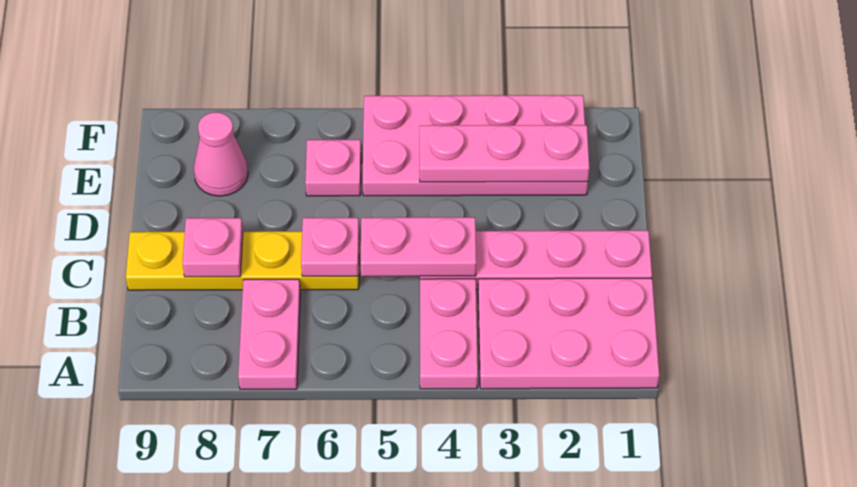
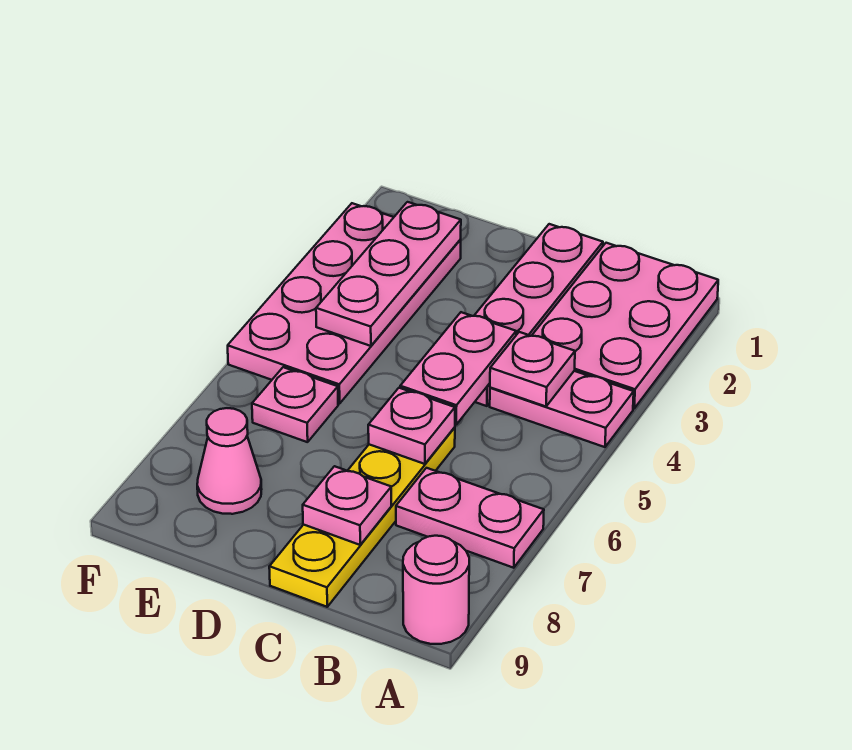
none -> pink 1x1 round brick [403,536,469,644]
none -> pink 1x1 plate [490,332,575,407]

